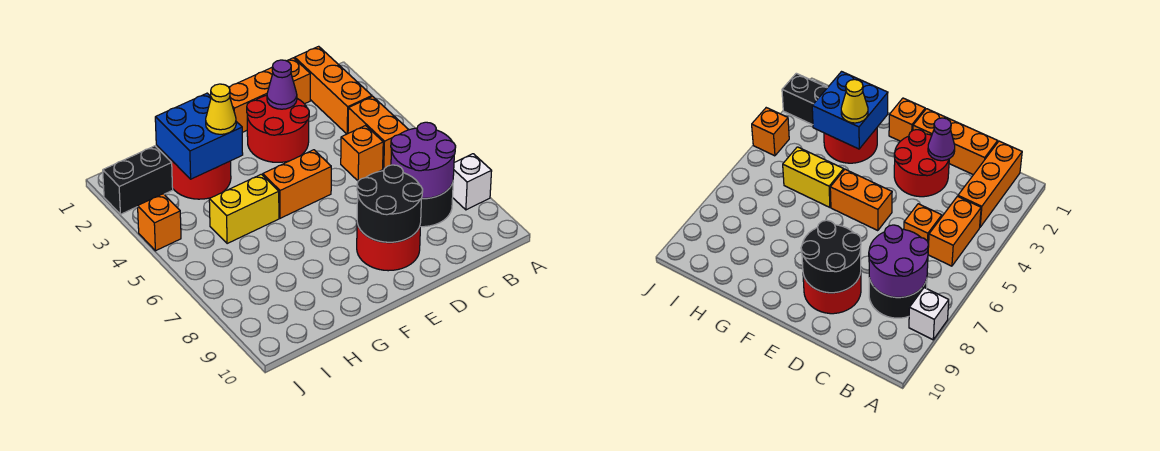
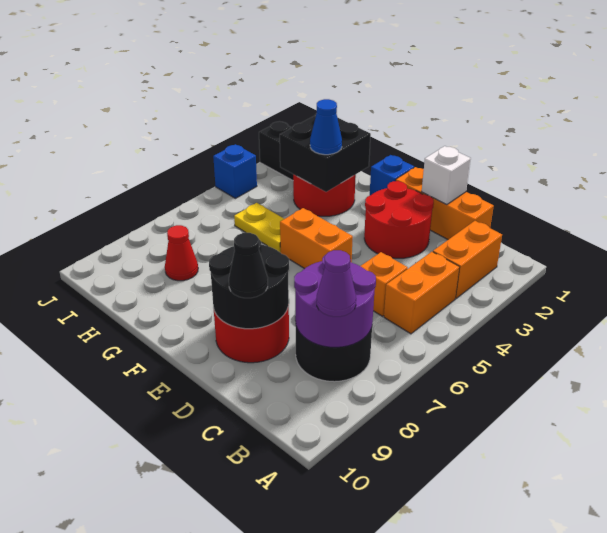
white 1x1 brick [453,154,492,210] -> white 1x1 brick moved to [422,146,471,205]
orange 1x3 brick [295,46,372,134] -> orange 1x2 brick [433,221,502,298]
purple 1x1 cone [267,60,297,109] -> purple 1x1 cone moved to [317,250,356,317]
none -> black 1x1 cone [229,233,268,298]
orange 1x1 brick [889,98,925,141] -> blue 1x1 brick [370,155,414,195]
blue 2x2 brick [155,93,243,179] -> black 2x2 brick [280,114,371,192]
yellow 1x1 cone [206,84,236,134] -> blue 1x1 cone [310,99,342,155]
yellow 1x2 brick [209,174,279,244] -> yellow 1x2 plate [234,203,284,253]
none -> red 1x1 cone [165,225,198,281]
orange 1x1 brick [138,194,181,251] -> blue 1x1 brick [213,144,257,198]

